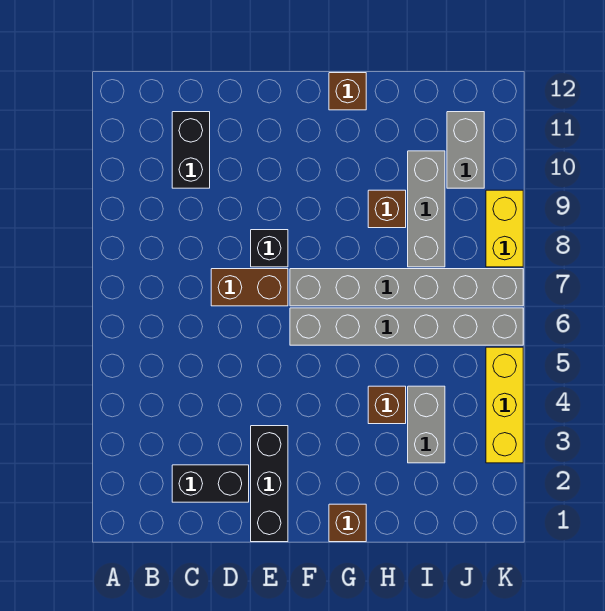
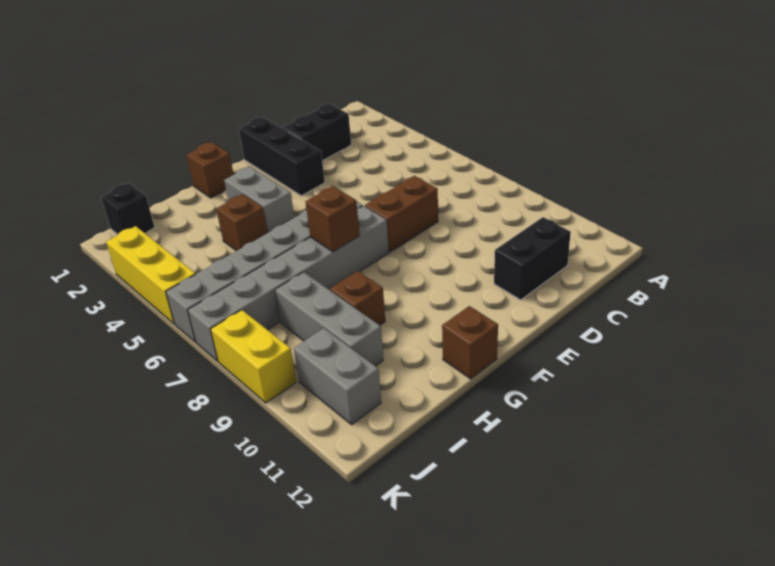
black 1x2 brick [172,112,210,188] -> black 1x2 brick turned to [494,217,571,300]
black 1x1 brick [251,230,288,267] -> black 1x1 brick moved to [101,183,155,234]
none -> brown 1x1 brick [306,186,360,252]
grey 1x2 brick [408,386,445,463] -> grey 1x2 brick moved to [224,167,294,233]

